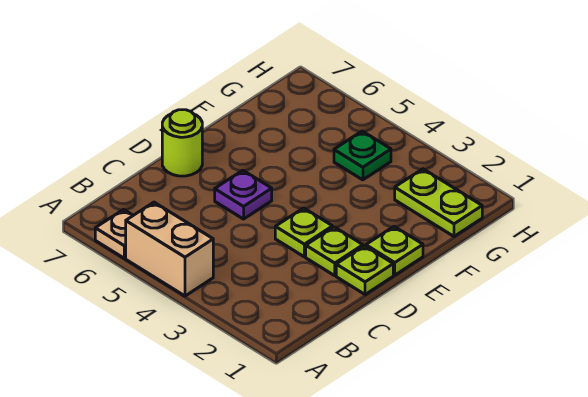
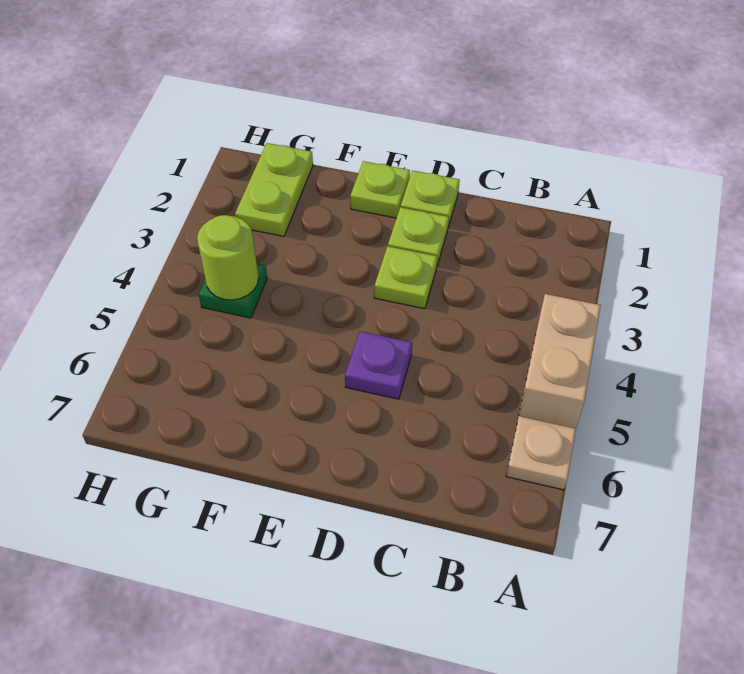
lime 1x1 round brick [162,110,202,176] -> lime 1x1 round brick moved to [197,215,259,300]

